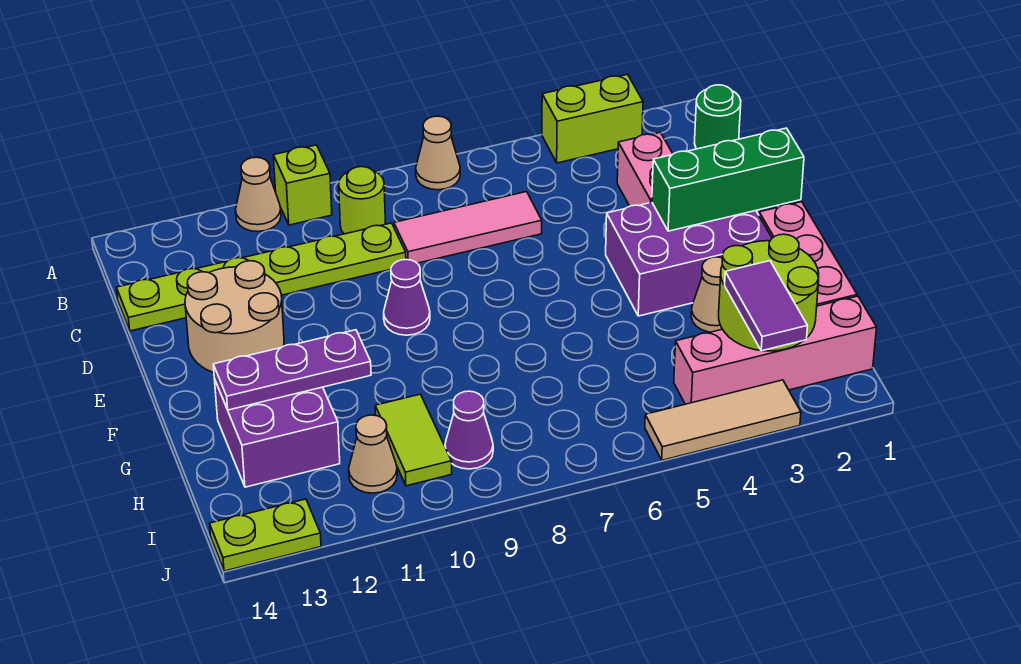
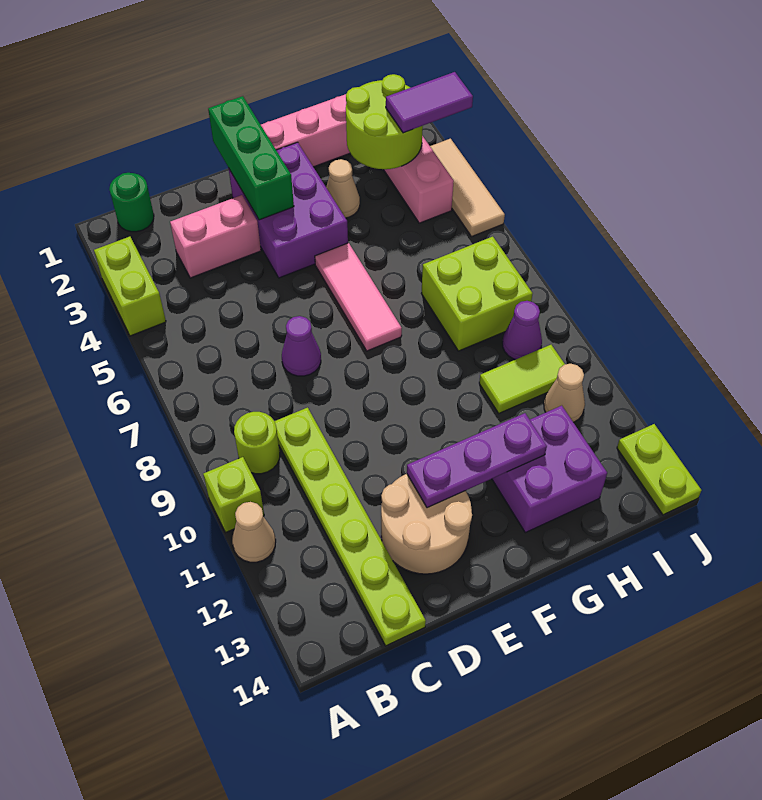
tan 1x1 cone [416,116,460,190] -> none
pink 1x3 tile [394,192,542,263] -> pink 1x3 tile moved to [315,243,402,351]
purple 1x1 cone [384,260,430,335] -> purple 1x1 cone moved to [282,316,321,376]
purple 1x3 plate [213,330,371,410] -> purple 1x3 plate turned to [407,413,547,508]
none -> lime 2x2 brick [421,237,533,351]

